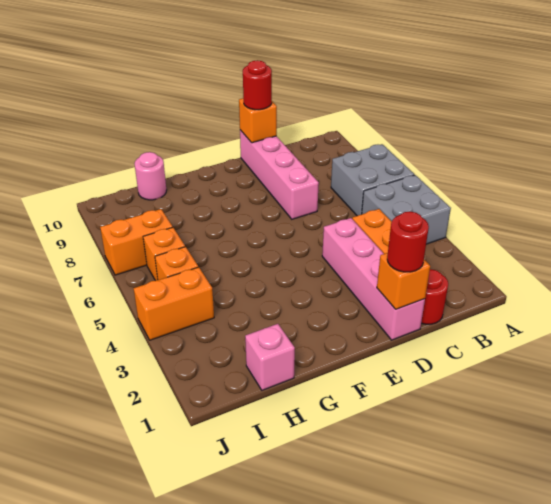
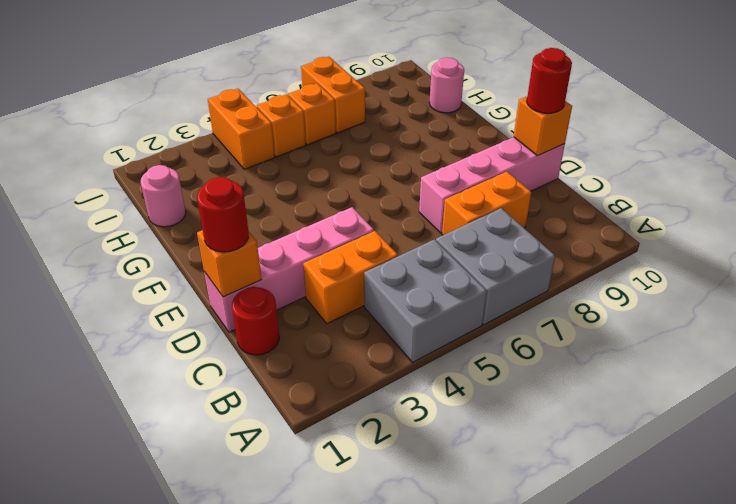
none -> orange 1x2 brick [442,172,531,235]
pink 1x1 brick [245,324,295,390] -> pink 1x1 round brick [141,165,186,227]

